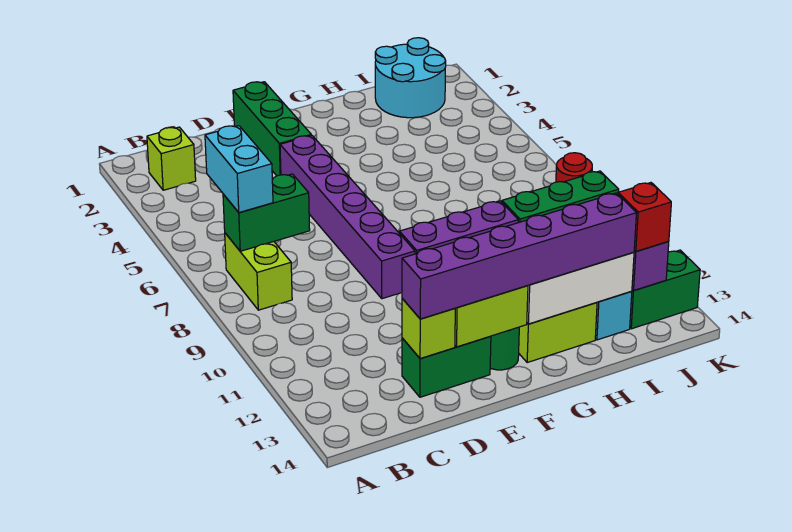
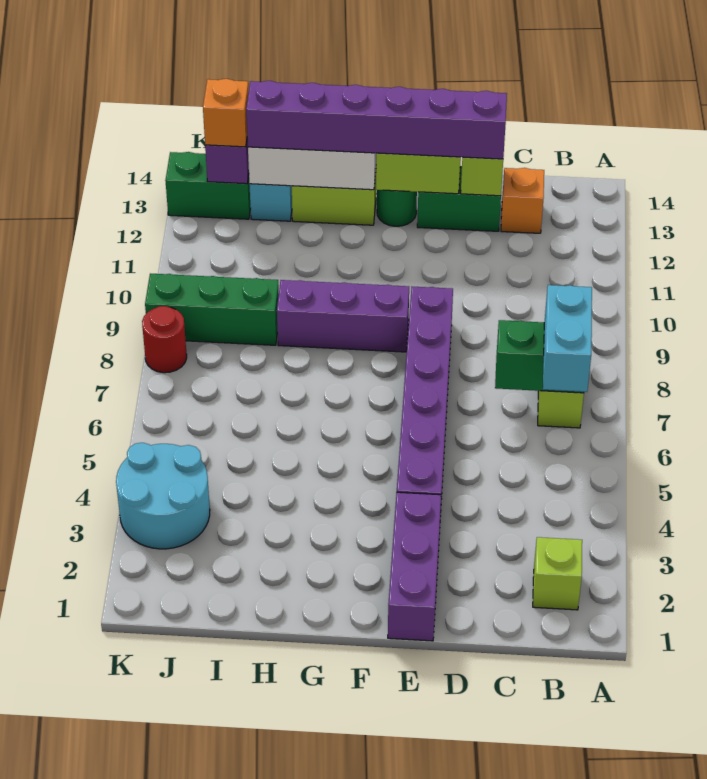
none -> orange 1x1 brick [501,168,544,233]
green 1x3 brick [233,82,311,176] -> purple 1x3 brick [388,492,441,641]
cyan 2x2 round brick [375,38,446,118] -> cyan 2x2 round brick moved to [116,443,210,549]
red 1x1 brick [618,183,671,251] -> orange 1x1 brick [203,79,249,147]

